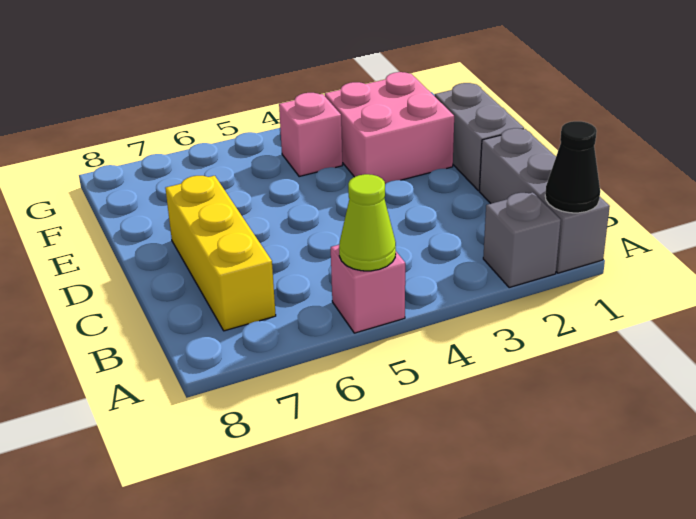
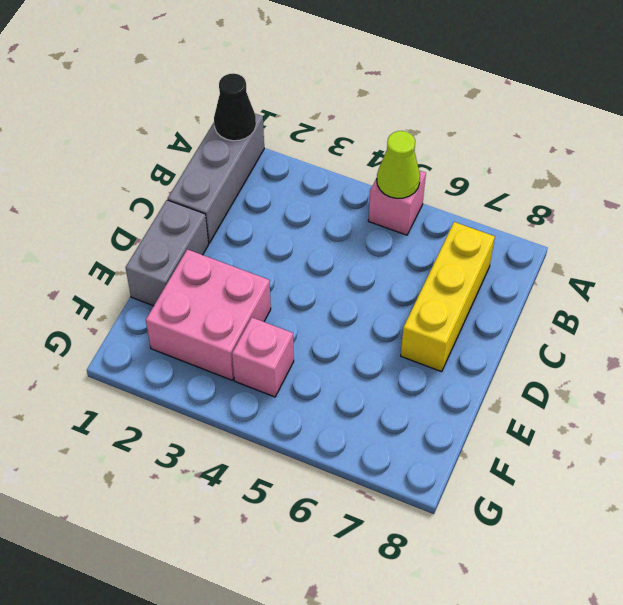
grey 1x1 brick [483,192,561,288] -> none

